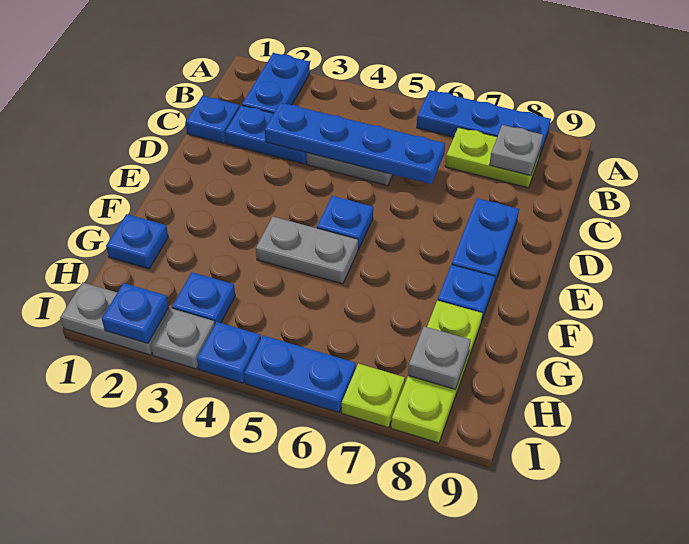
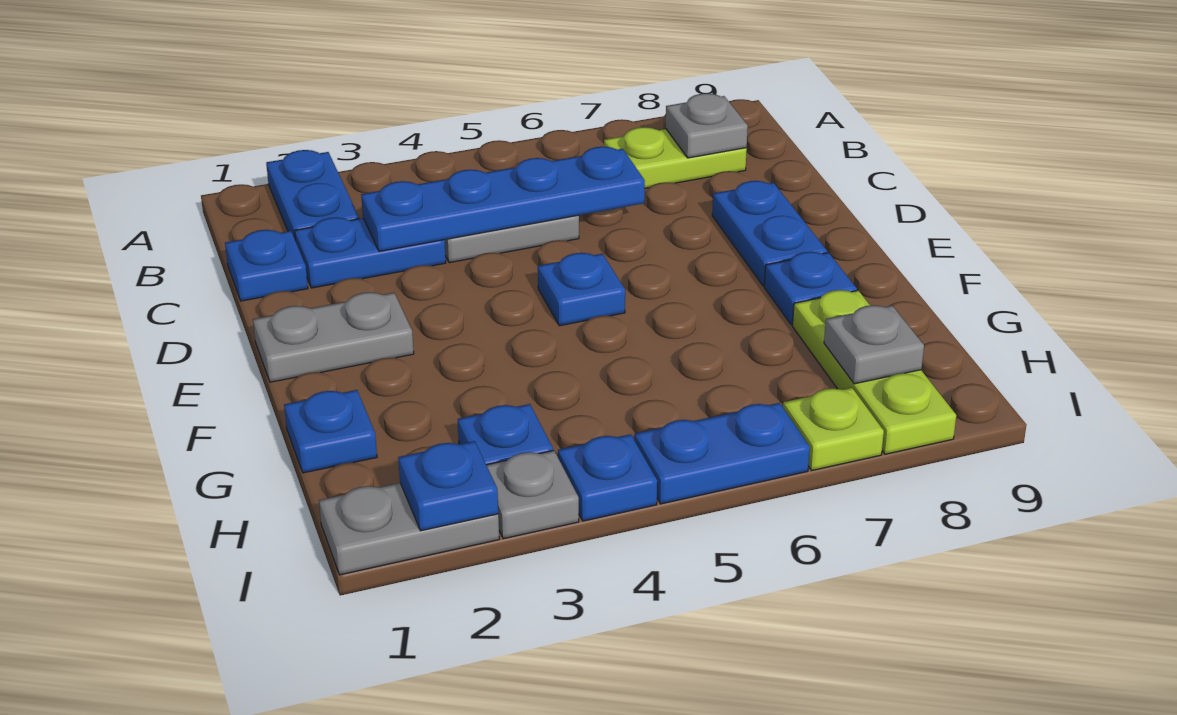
blue 1x3 plate [417,90,551,157] -> none
grey 1x2 plate [256,217,358,284] -> grey 1x2 plate moved to [253,292,414,382]

